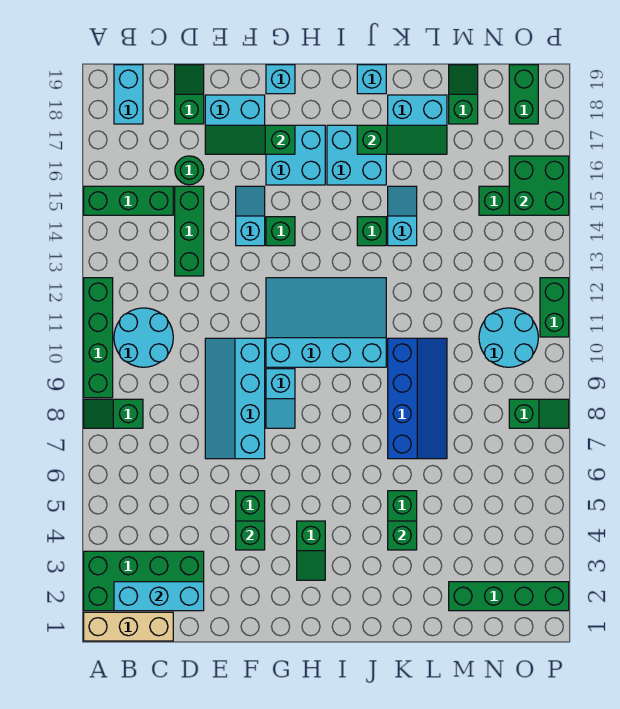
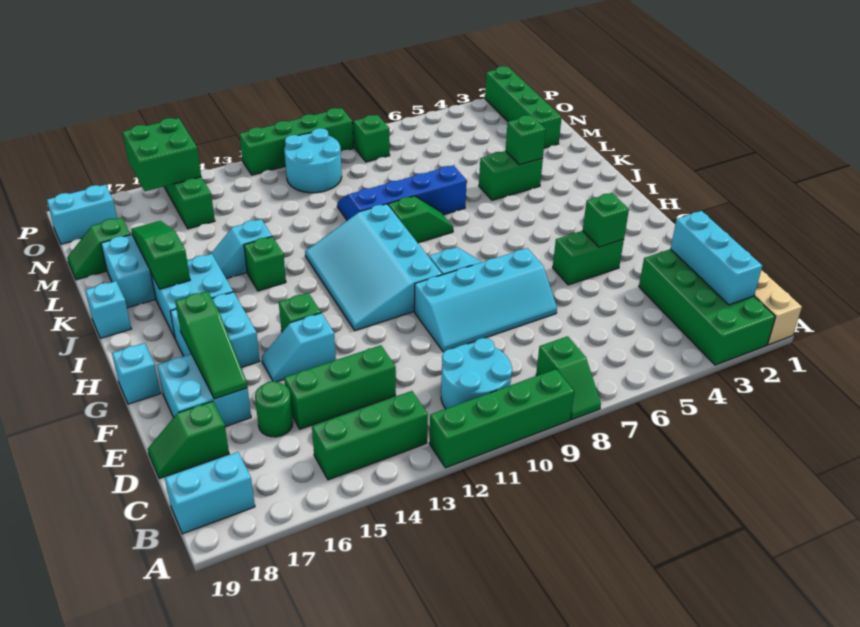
green 1x3 brick [84,186,173,215] -> green 1x3 brick turned to [312,391,428,480]
green 1x2 slope [297,521,325,580] -> green 1x2 slope moved to [388,196,453,243]
green 1x2 brick [509,65,538,124] -> cyan 1x2 brick [47,185,117,244]
green 1x2 brick [540,278,569,337] -> green 1x4 brick [240,108,353,175]

